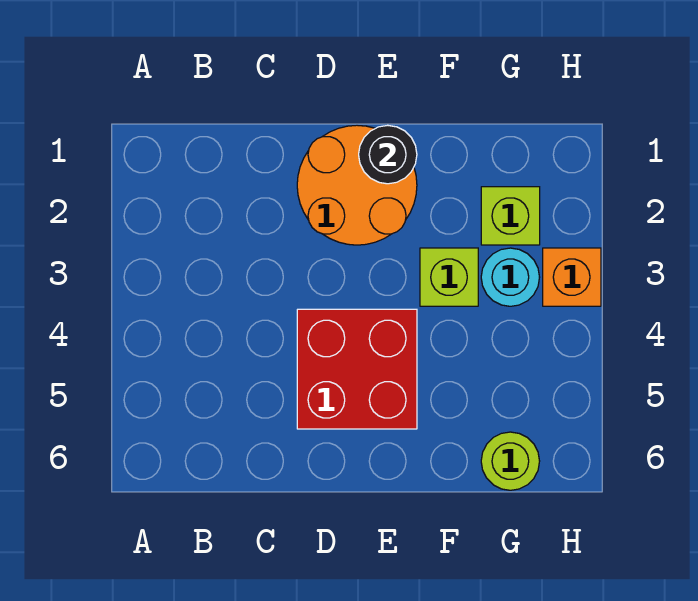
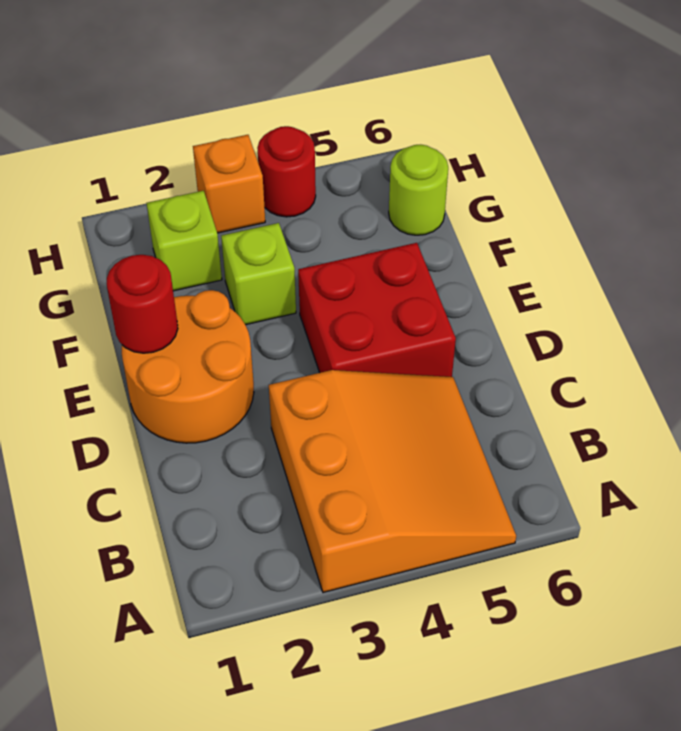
none -> orange 3x3 slope [269,370,516,593]
black 1x1 round brick [359,125,417,184] -> red 1x1 round brick [107,255,178,353]
cyan 1x1 round brick [481,248,540,306] -> none
none -> red 1x1 round brick [257,126,316,217]

